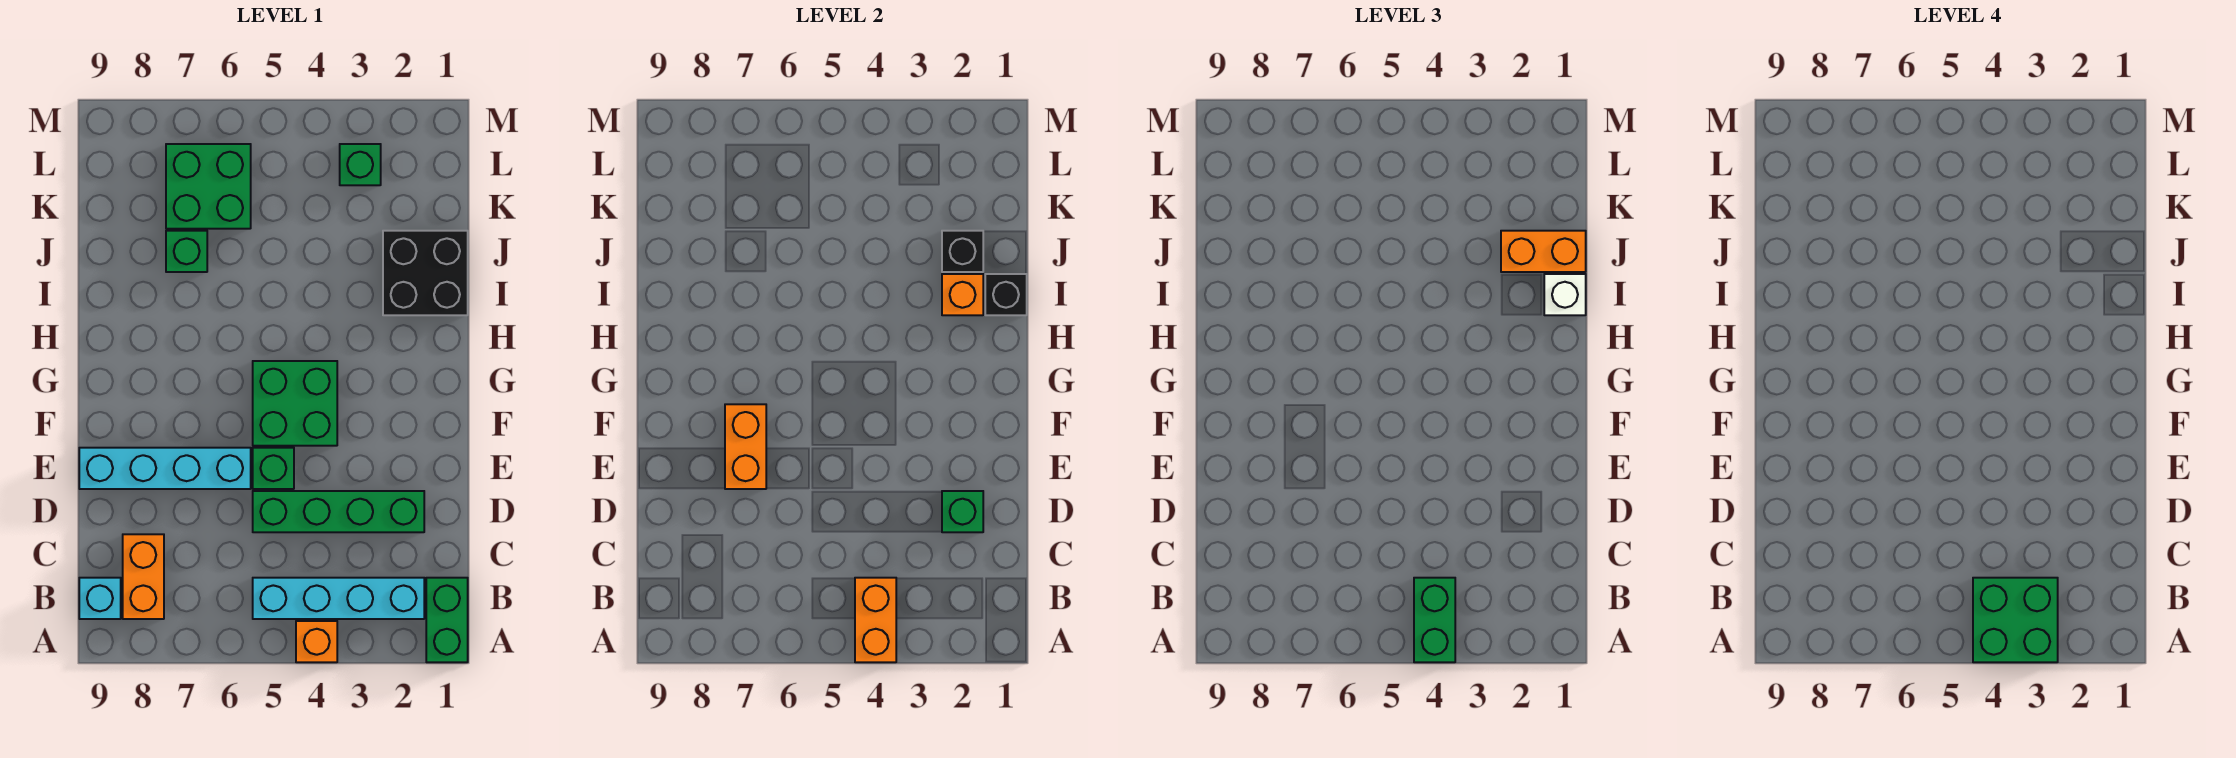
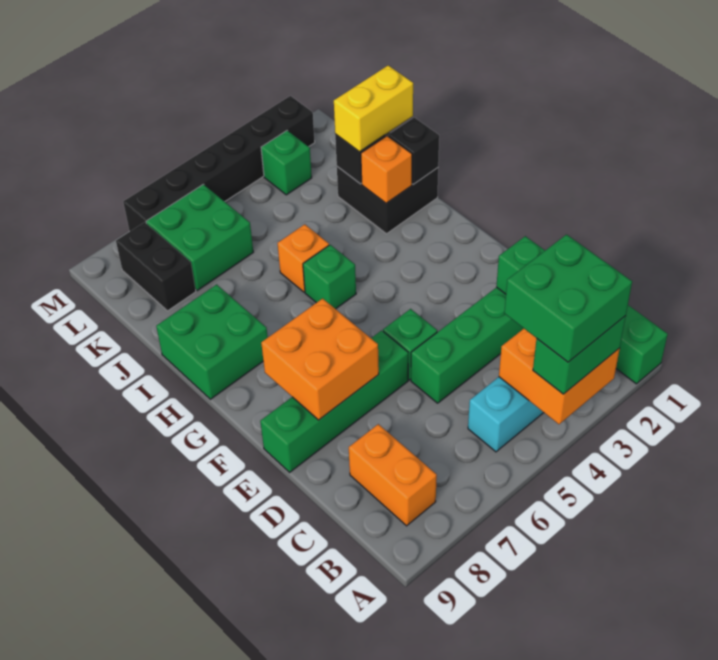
orange 1x1 brick [296,621,337,662] -> orange 1x1 brick moved to [277,224,329,292]
orange 1x2 brick [855,578,896,662] -> orange 2x2 brick [499,329,620,424]
green 1x2 brick [1414,578,1455,662] -> green 1x2 brick turned to [533,316,626,394]
cyan 1x1 brick [79,578,121,619] -> none
cyan 1x4 brick [79,448,251,489] -> green 1x4 brick [260,330,408,472]
orange 1x2 brick [725,404,766,489] -> orange 2x2 brick [261,298,379,420]
green 2x2 brick [253,361,337,446] -> green 2x2 brick moved to [156,284,268,399]
white 1x1 brick [1544,274,1586,315] -> none
orange 1x2 brick [1501,231,1586,272] -> yellow 1x2 brick [334,65,413,152]
green 1x1 brick [166,231,207,272] -> green 1x1 brick moved to [303,245,356,309]
none -> black 1x2 brick [116,222,196,311]
none -> black 1x6 brick [123,96,315,232]

